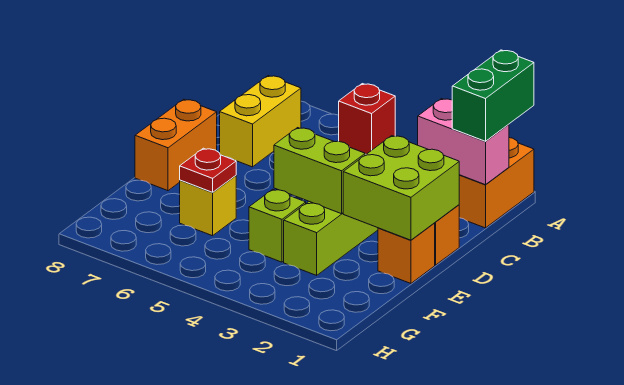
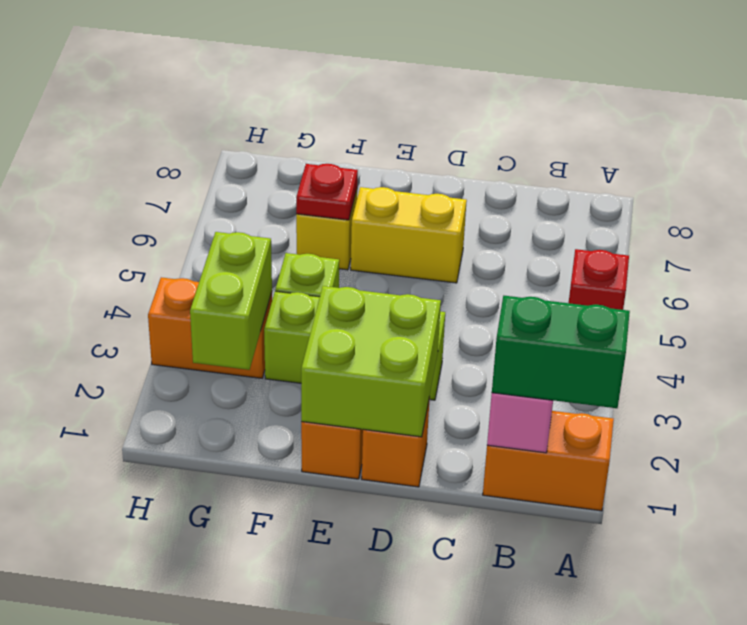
yellow 1x2 brick [220,76,301,167] -> yellow 1x2 brick moved to [351,187,467,283]
orange 1x2 brick [135,99,217,191] -> orange 1x2 brick moved to [148,277,272,378]
lime 1x2 brick [274,128,365,214] -> lime 1x2 brick moved to [190,232,272,370]

